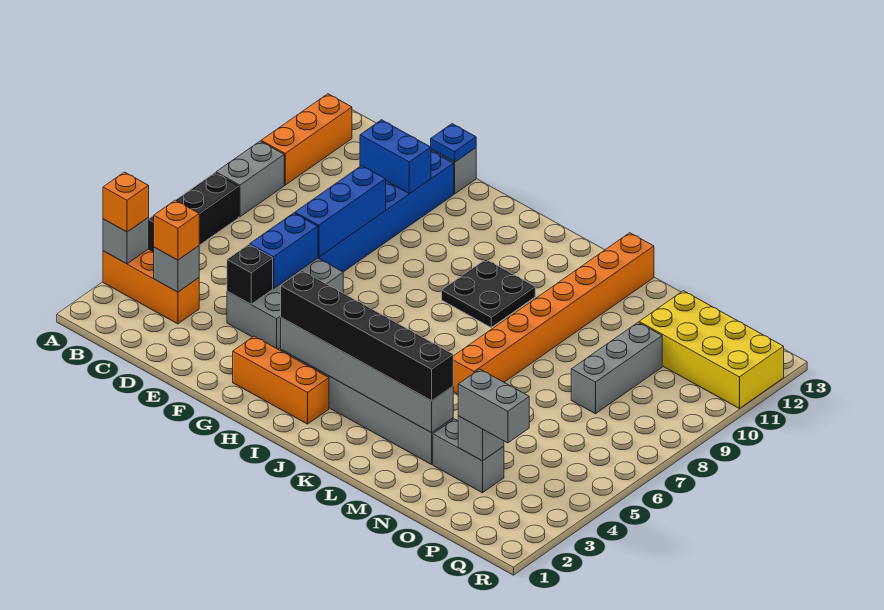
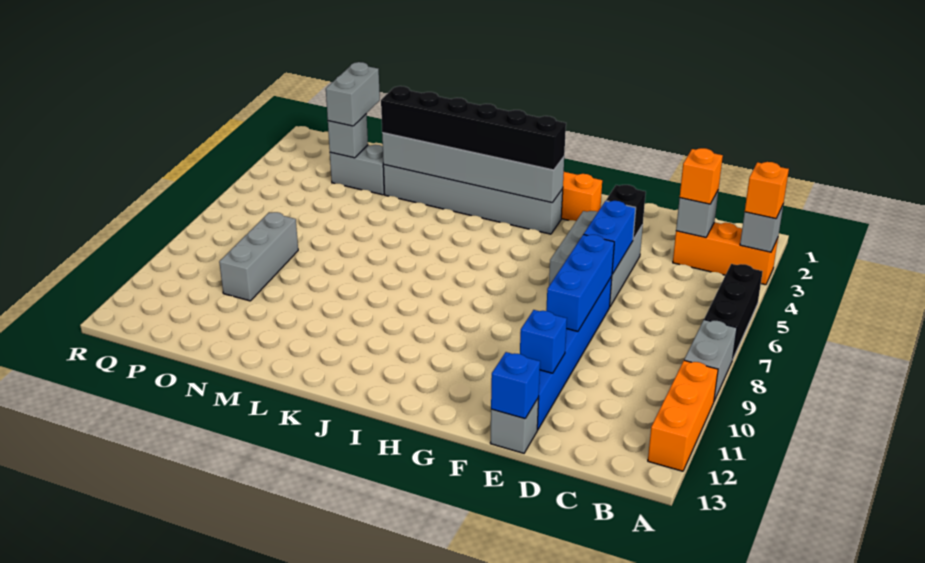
blue 1x2 brick [360,120,431,194] -> blue 1x1 brick [520,310,567,373]
blue 1x1 plate [431,124,476,162] -> blue 1x1 brick [491,352,540,419]
black 2x2 plate [442,259,535,327] -> none
orange 1x8 brick [453,233,654,394] -> none
grey 1x2 brick [458,369,529,443] -> grey 1x2 brick turned to [326,62,380,126]
yellow 2x4 brick [639,291,784,409] -> none

